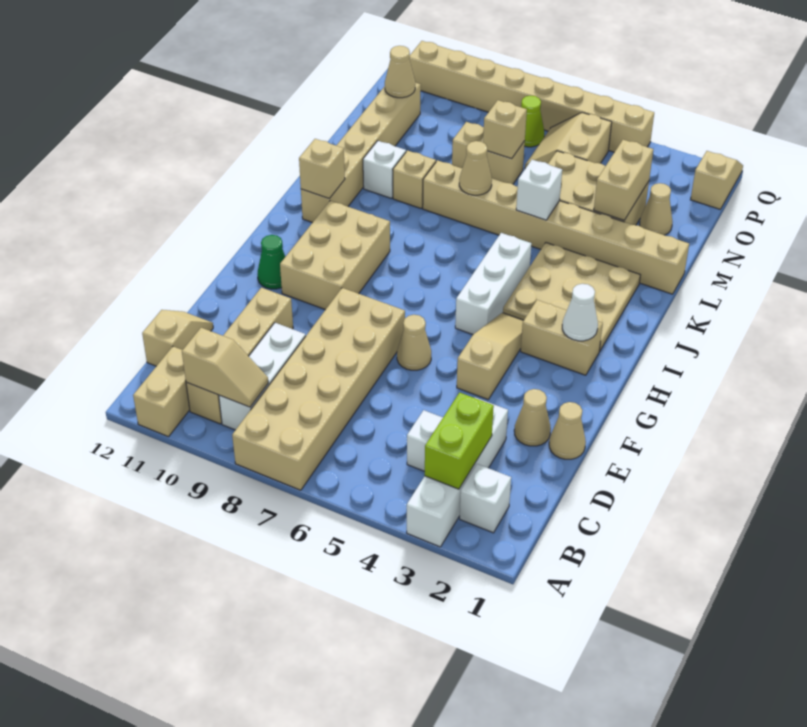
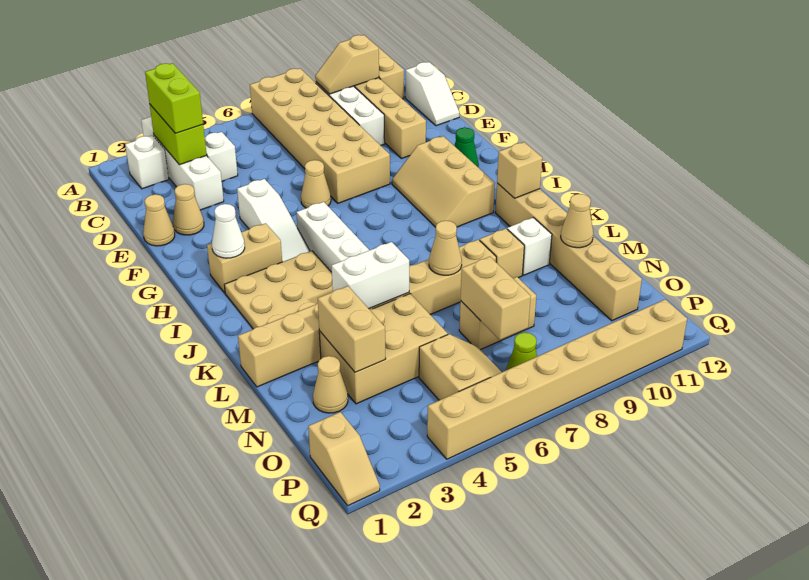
none -> lime 1x2 brick [145,63,203,133]
tan 1x2 slope [142,310,213,366] -> white 1x2 slope [406,62,459,126]
tan 1x3 slope [457,313,524,399] -> white 1x3 slope [237,179,310,262]
tan 2x3 brick [280,201,390,310] -> tan 2x3 slope [392,136,495,227]
white 1x1 brick [516,160,562,220] -> white 1x2 brick [332,242,409,309]
tan 1x1 brick [483,100,527,159] -> tan 1x2 brick [460,257,531,340]
tan 1x1 cone [385,46,415,98] -> tan 1x1 cone moved to [561,194,593,248]

